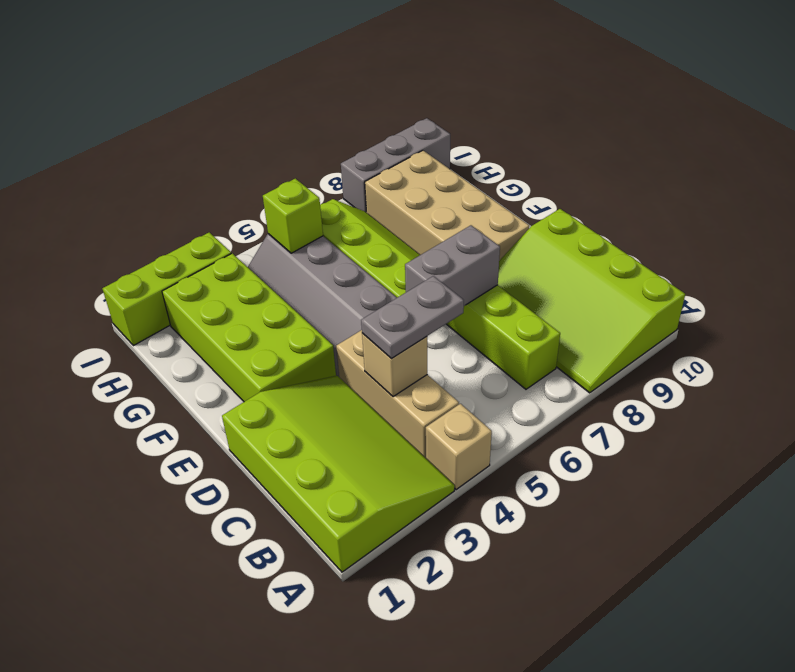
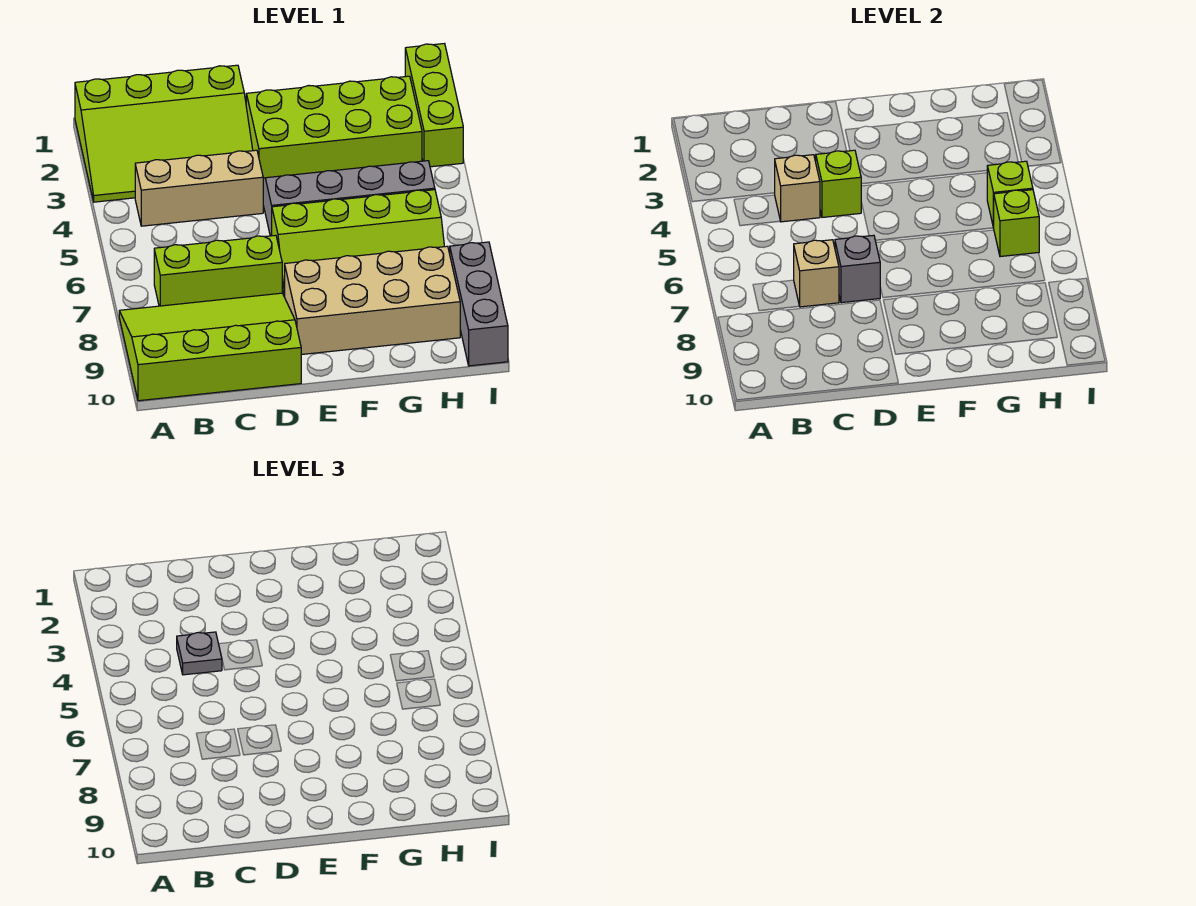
tan 1x1 brick [426,404,492,490] -> tan 1x1 brick moved to [794,240,839,307]
grey 1x2 plate [361,276,464,358] -> grey 1x1 plate [177,632,222,675]
none -> lime 1x1 brick [816,150,861,217]
grey 1x2 brick [405,225,500,306] -> grey 1x1 brick [835,235,880,303]
none -> lime 1x1 brick [994,190,1039,257]

